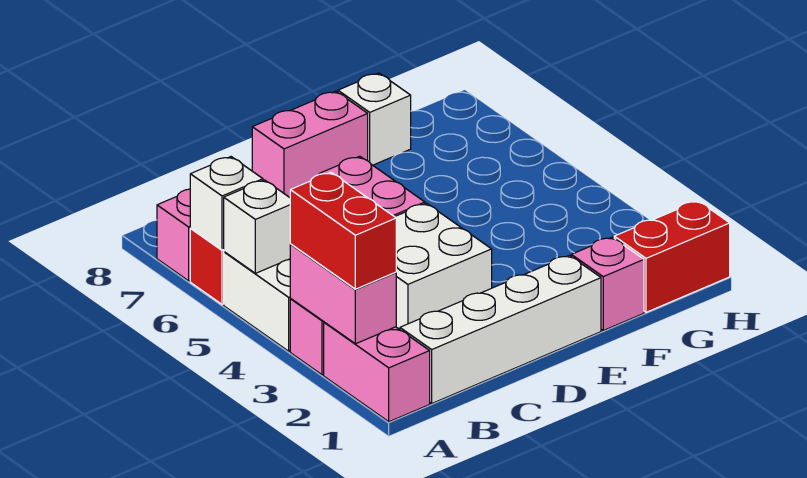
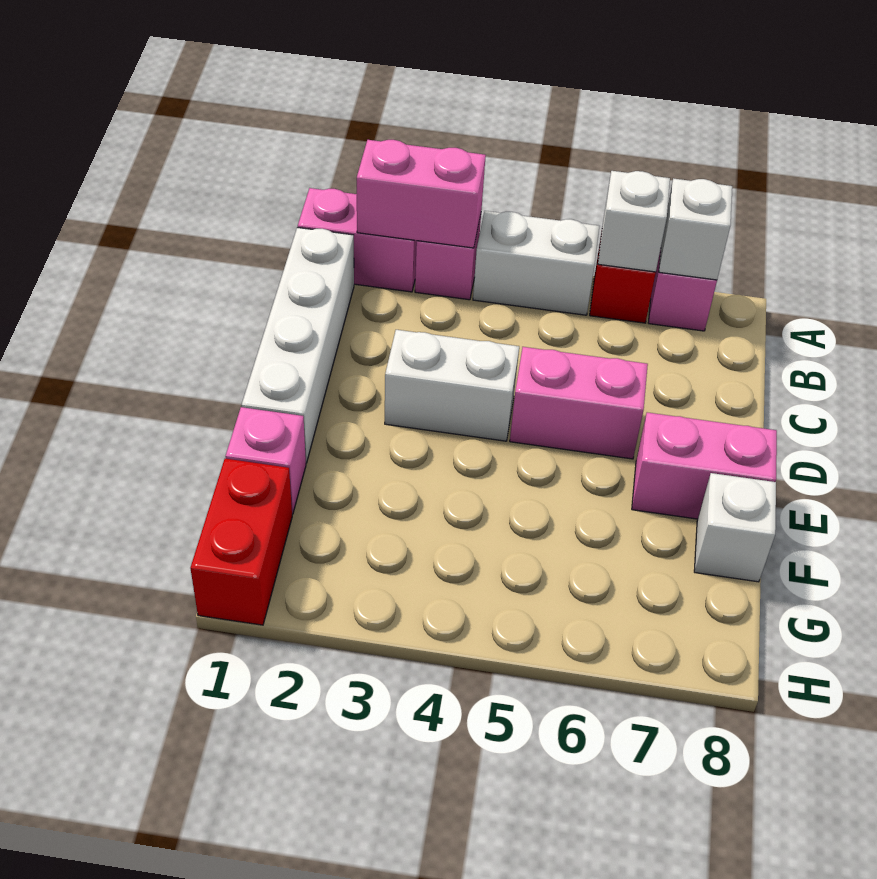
red 1x2 brick [290,172,396,289] -> none
white 1x1 brick [224,180,290,273] -> white 1x1 brick moved to [659,178,732,280]
white 2x2 brick [395,203,492,329] -> white 1x2 brick [385,330,519,441]
pink 1x2 brick [252,91,368,197] -> pink 1x2 brick turned to [632,412,777,519]

